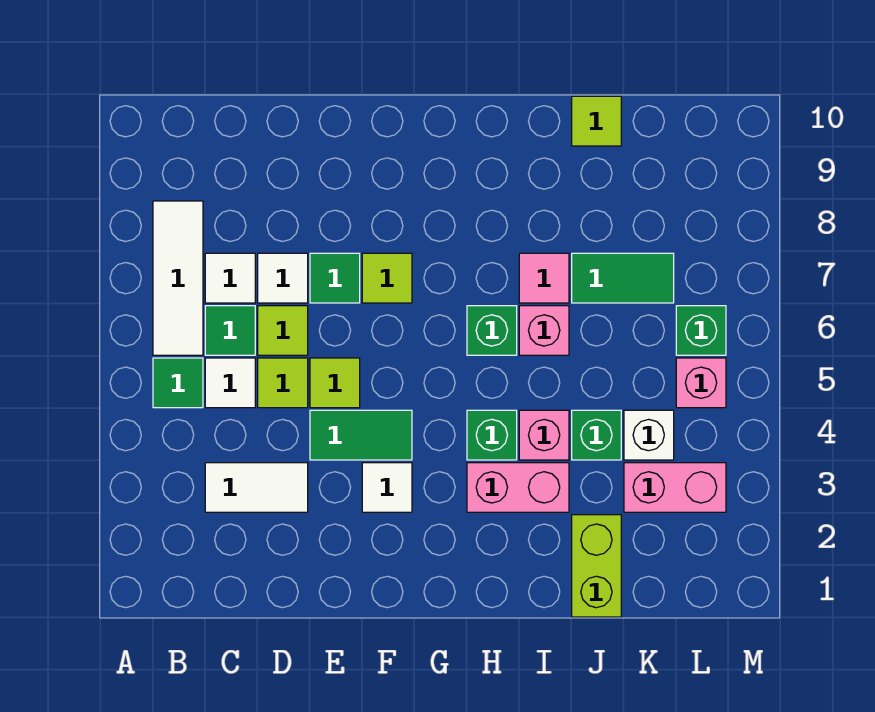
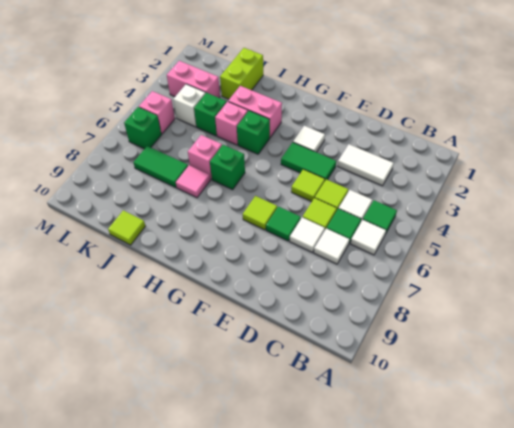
white 1x3 tile [153,201,203,355] -> white 1x1 tile [351,220,386,255]

